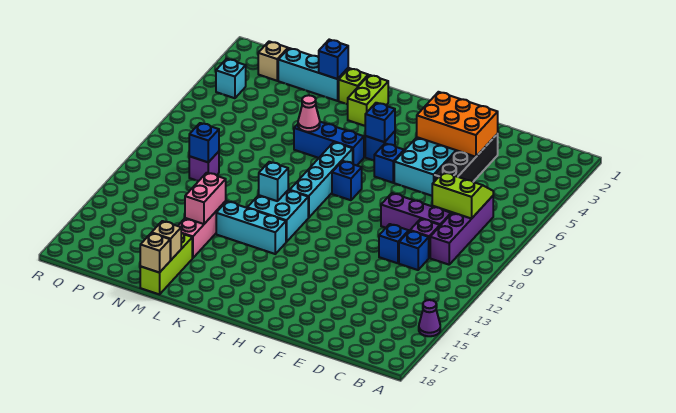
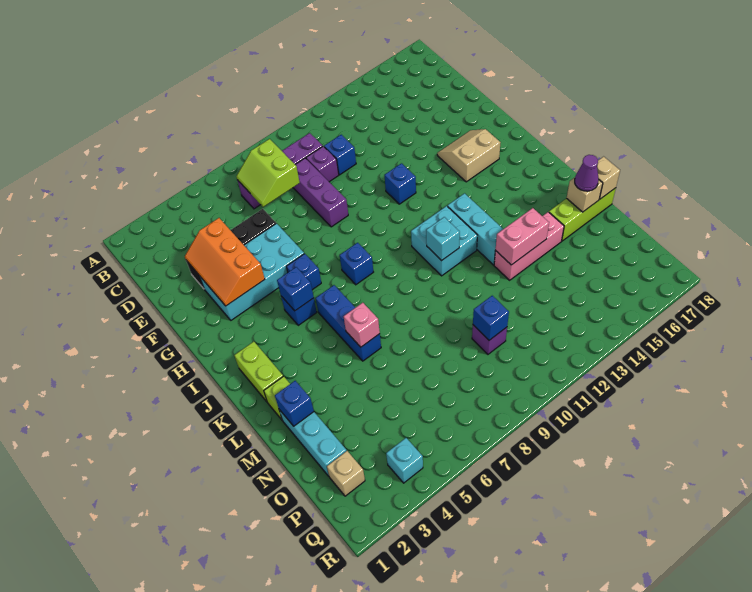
purple 1x1 cone [419,300,440,336] -> purple 1x1 cone moved to [575,155,599,191]
orange 2x3 brick [417,92,498,157] -> orange 2x3 slope [185,218,265,306]
blue 1x1 brick [379,224,409,263] -> blue 1x1 brick moved to [385,163,416,204]
none -> tan 2x2 slope [437,129,500,182]
cyan 1x4 brick [290,142,353,218] -> none
lime 1x2 brick [347,75,388,126] -> lime 1x2 brick turned to [234,342,283,402]
pink 1x1 cone [298,95,320,132] -> pink 1x1 brick [344,303,380,347]

